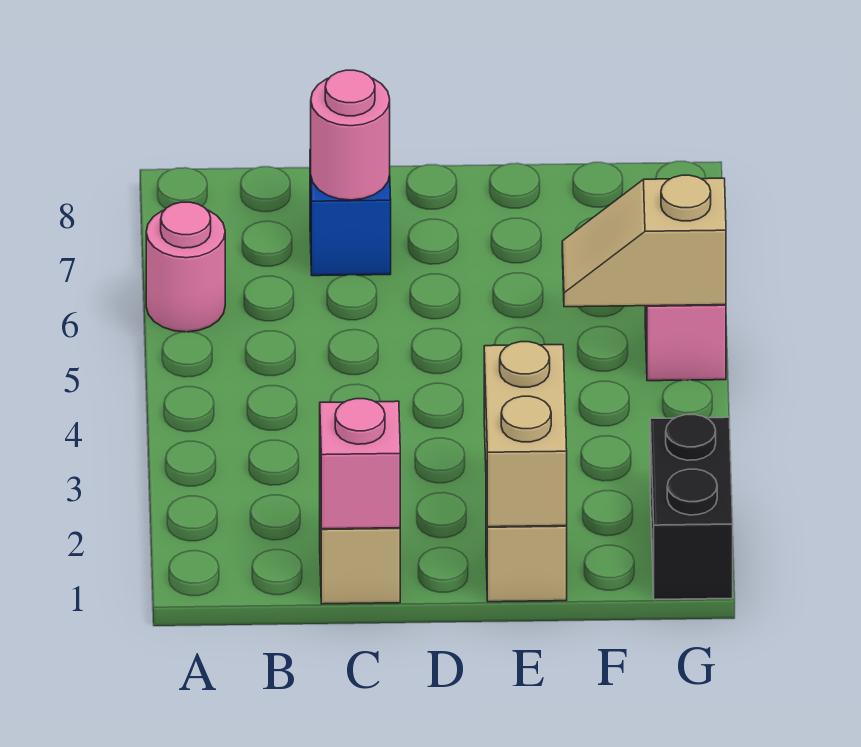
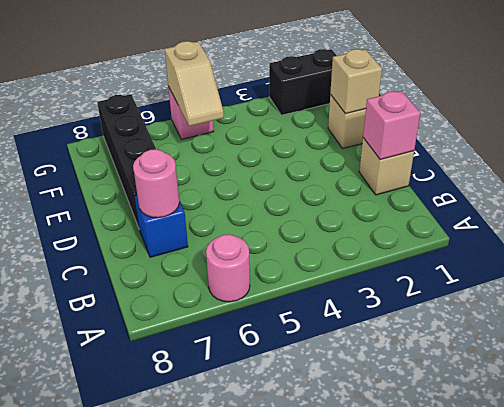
none -> black 1x4 brick [97,94,156,228]
tan 1x2 brick [484,342,567,527] -> tan 1x1 brick [330,49,382,114]

